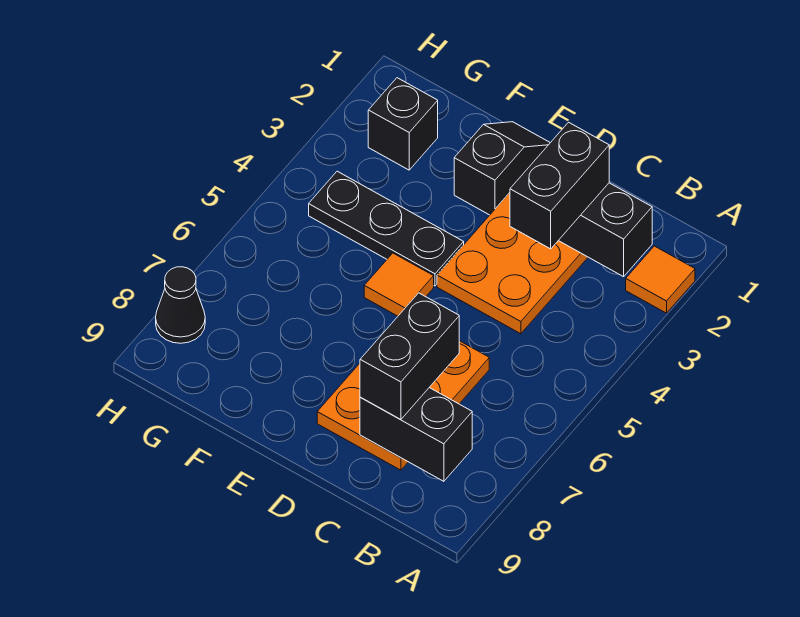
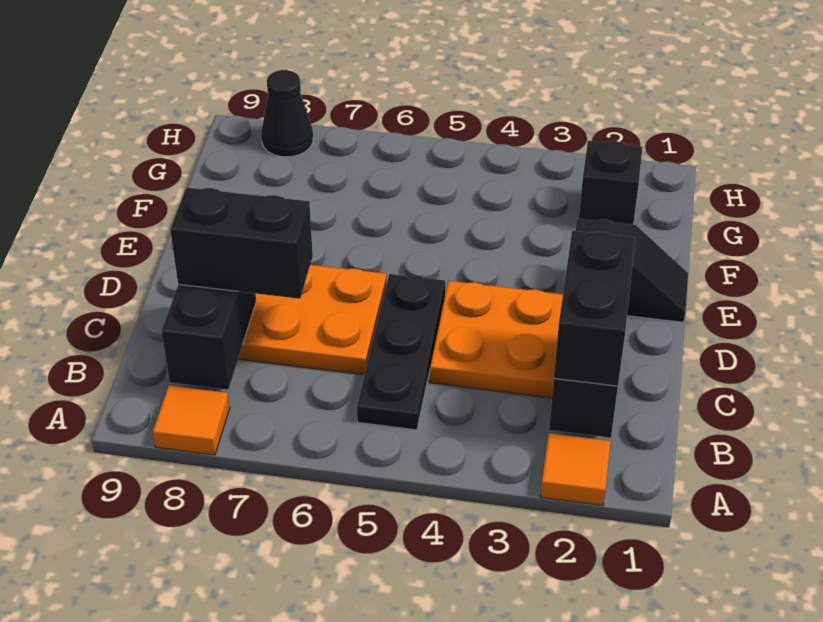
black 1x2 brick [510,122,609,249] -> black 1x2 brick turned to [554,231,635,386]
black 1x3 plate [309,171,464,286] -> black 1x3 plate moved to [357,274,445,430]
orange 1x1 tile [364,253,434,316] -> orange 1x1 tile moved to [153,385,230,455]

